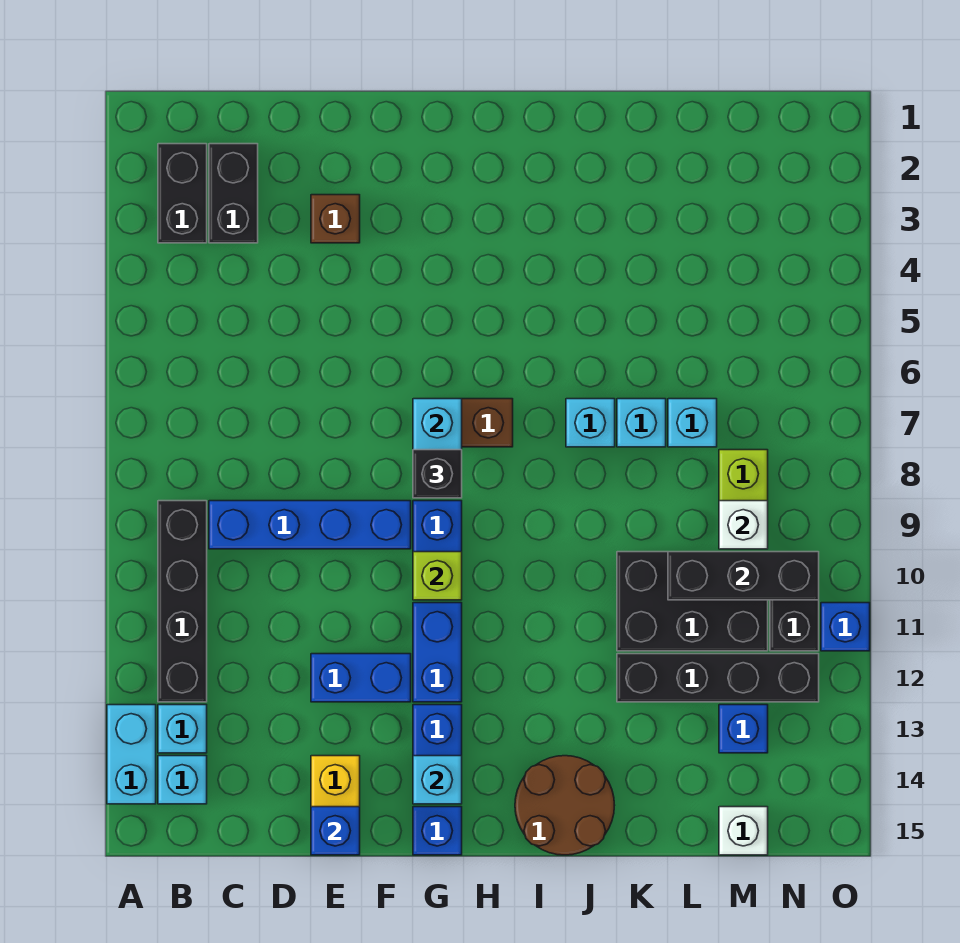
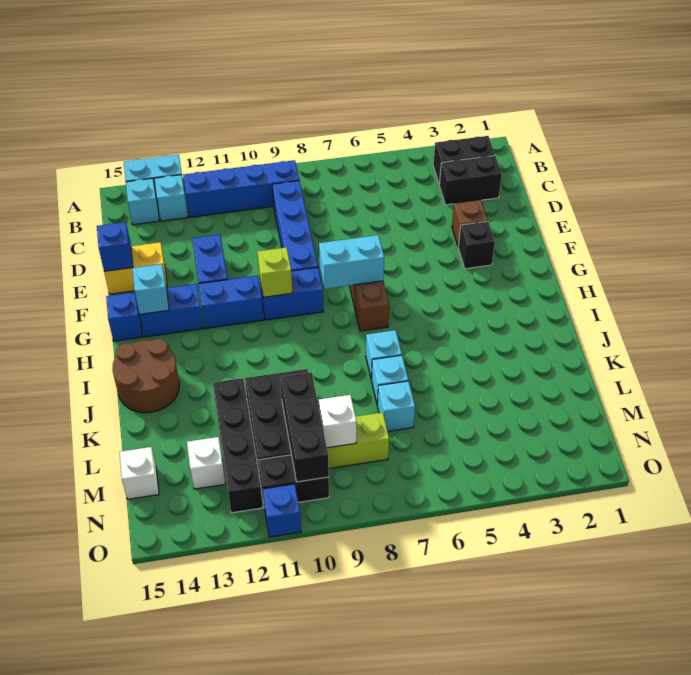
black 1x4 brick [158,501,207,702] -> blue 1x4 brick [183,160,299,217]
black 1x1 brick [413,450,462,498] -> black 1x1 brick moved to [458,221,495,269]
blue 1x1 brick [719,705,768,753] -> white 1x1 brick [187,437,225,489]

